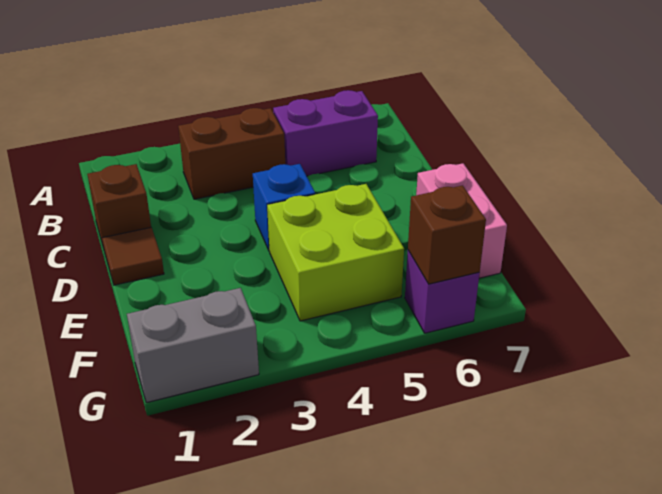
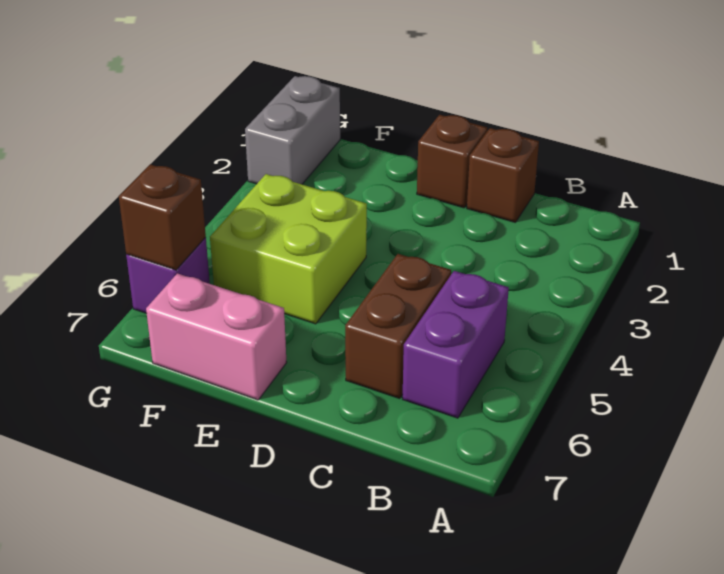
brown 1x2 brick [178,108,285,199] -> brown 1x2 brick moved to [345,254,451,398]
brown 1x1 tile [102,227,164,285] -> brown 1x1 brick [417,115,487,208]
blue 1x1 brick [253,164,315,250] -> none

